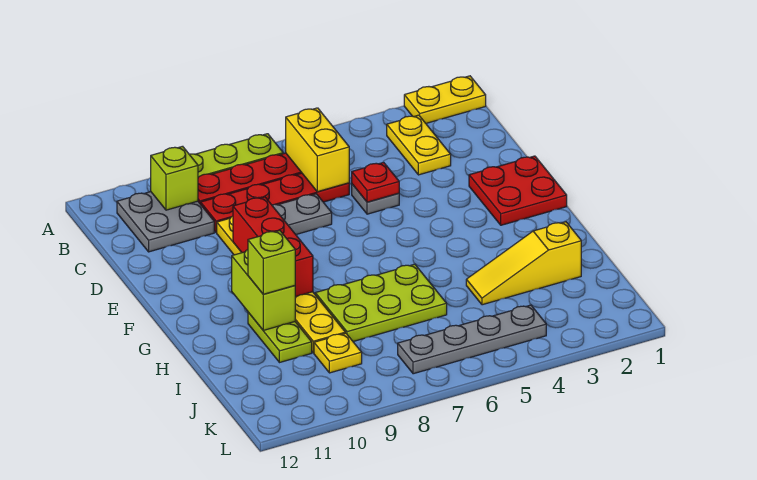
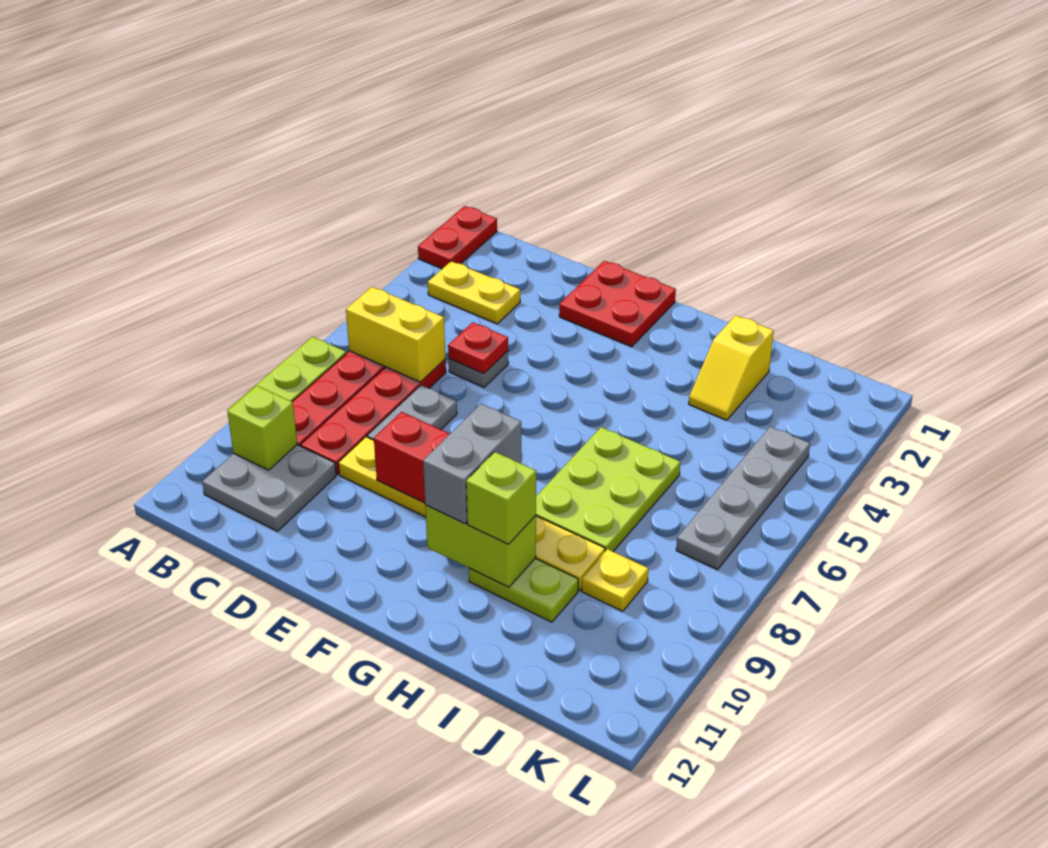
yellow 1x2 plate [404,76,486,123] -> red 1x2 plate [418,206,497,269]
none -> grey 1x2 brick [423,404,521,524]
yellow 1x3 slope [466,222,581,305] -> yellow 1x2 slope [689,315,774,420]

